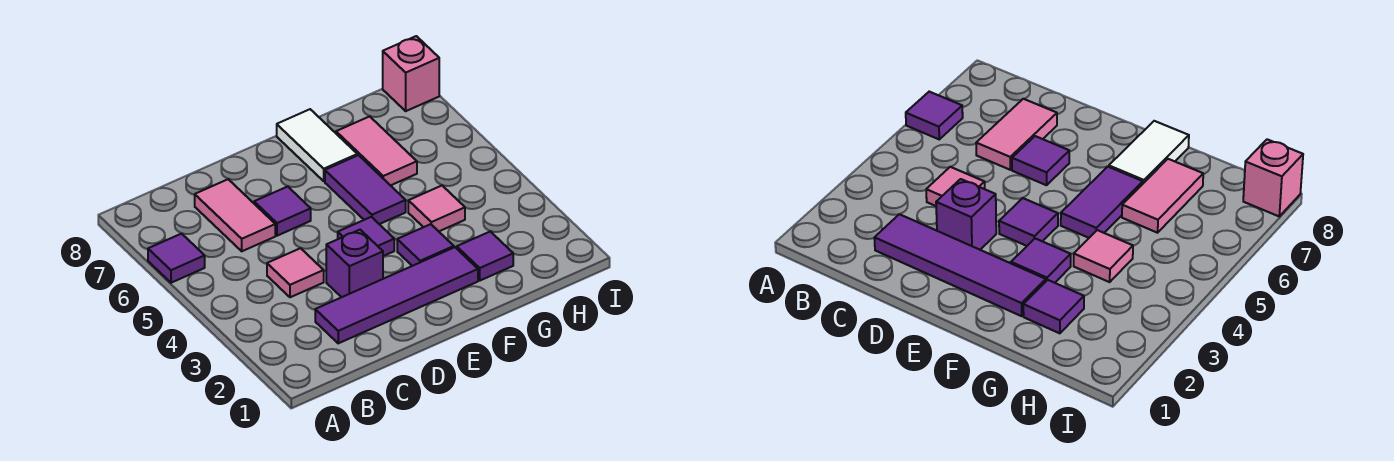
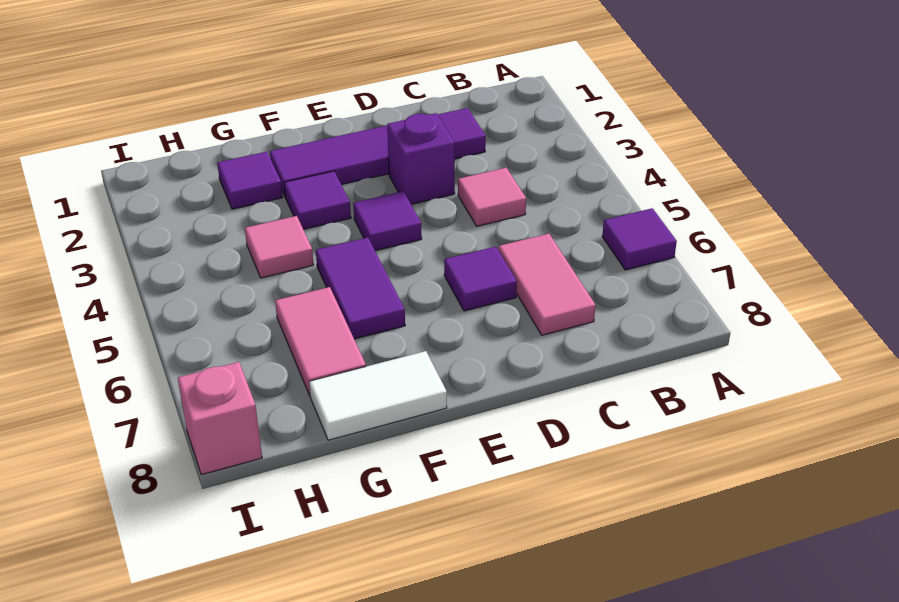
white 1x2 tile [277,109,357,181] -> white 1x2 tile turned to [309,351,447,440]

